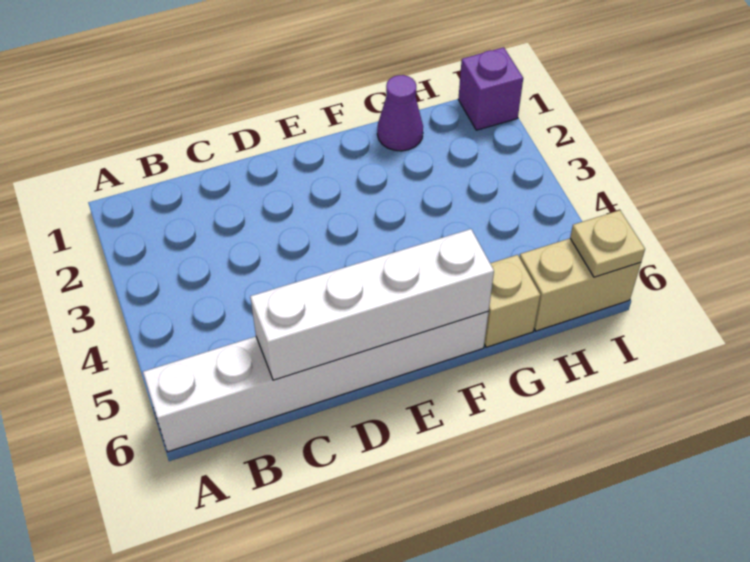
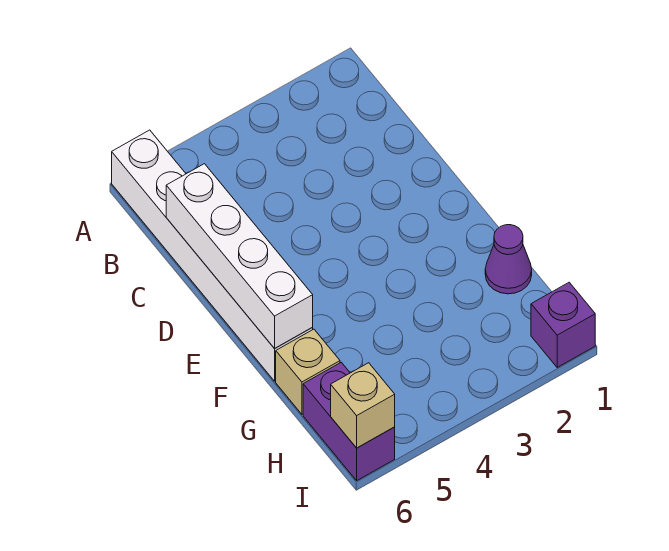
tan 1x2 brick [520,238,641,331] -> purple 1x2 brick [303,362,395,480]
tan 1x1 plate [570,210,645,277] -> tan 1x1 brick [331,363,395,448]

